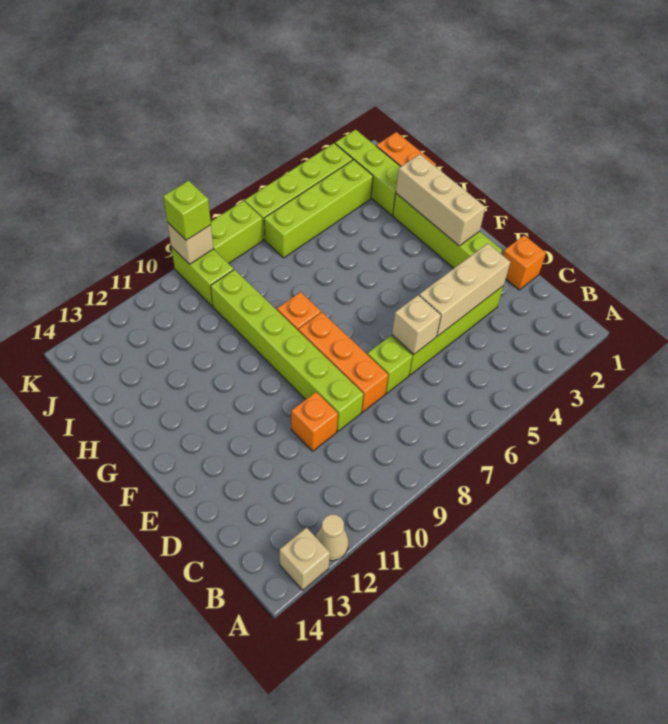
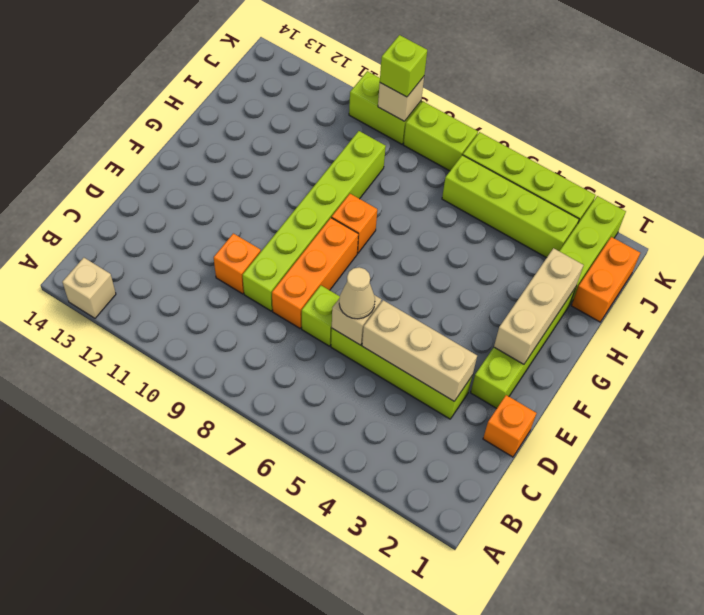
tan 1x1 cone [316,515,349,561] -> tan 1x1 cone moved to [339,267,375,319]
lime 1x2 brick [171,247,234,306] -> lime 1x2 brick turned to [349,71,421,144]

